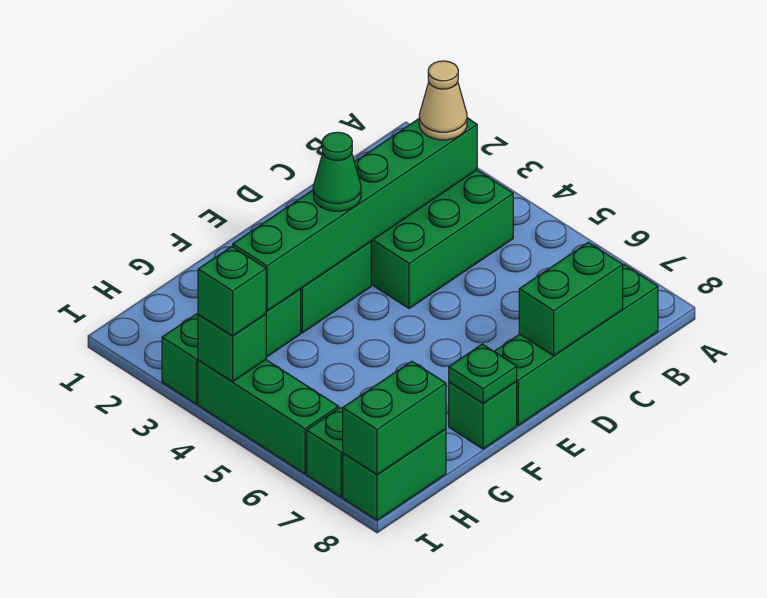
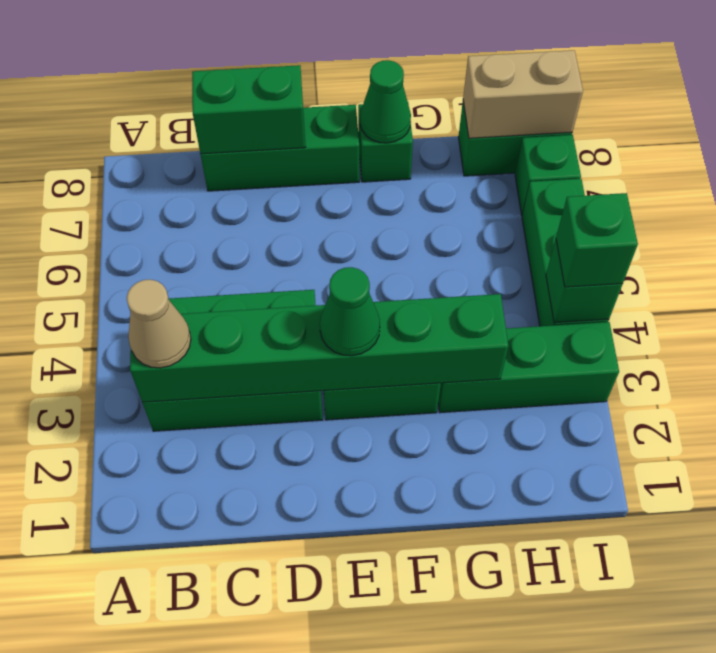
green 1x4 brick [494,264,658,425] -> green 1x3 brick [201,105,359,191]
green 1x1 plate [449,344,517,403] -> green 1x1 cone [360,60,411,143]
green 1x2 brick [343,361,446,475] -> tan 1x2 brick [463,50,583,138]

